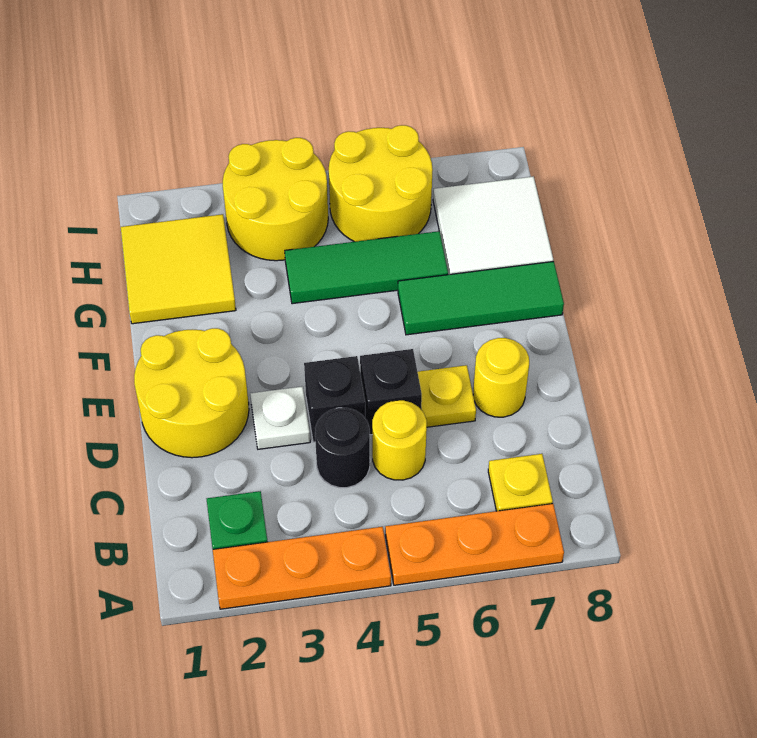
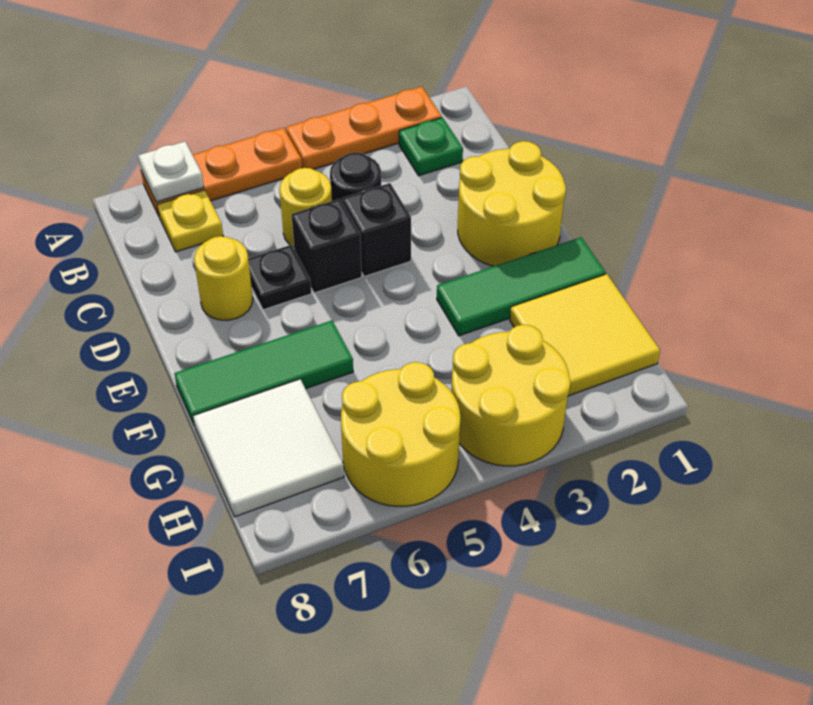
white 1x1 plate [250,386,310,449] -> white 1x1 plate moved to [138,142,204,202]
yellow 1x1 plate [418,365,476,427] -> black 1x1 plate [248,245,311,310]
green 1x3 tile [285,231,448,304] -> green 1x3 tile moved to [437,237,606,336]

